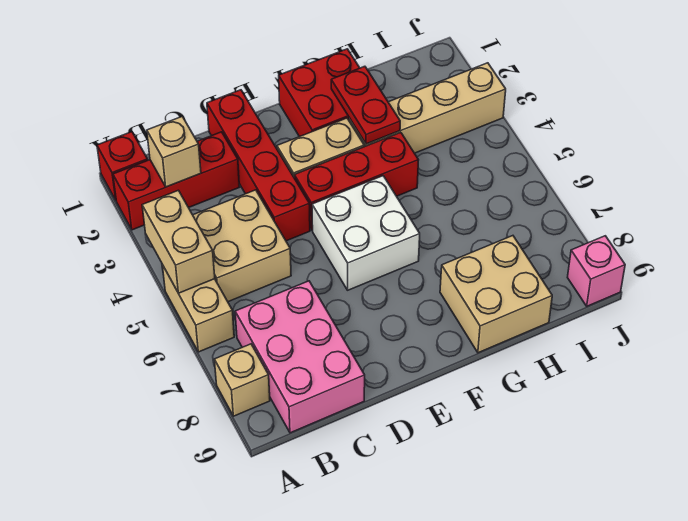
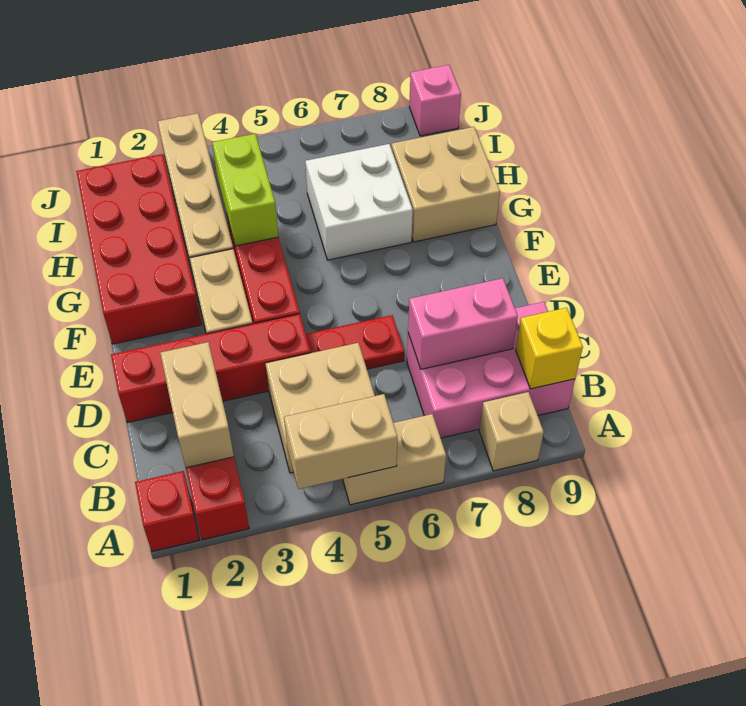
tan 1x1 brick [147,117,201,187] -> tan 1x2 brick [160,342,234,468]
none -> yellow 1x1 brick [516,308,583,389]
none -> pink 1x2 brick [408,278,518,369]
white 2x2 brick [312,176,420,290] -> white 2x2 brick moved to [305,144,413,260]
red 2x2 brick [279,49,359,137] -> red 2x4 brick [76,154,202,344]
red 1x2 plate [331,66,400,144] -> red 1x2 plate moved to [306,315,404,369]
none -> lime 1x2 brick [212,134,278,246]

